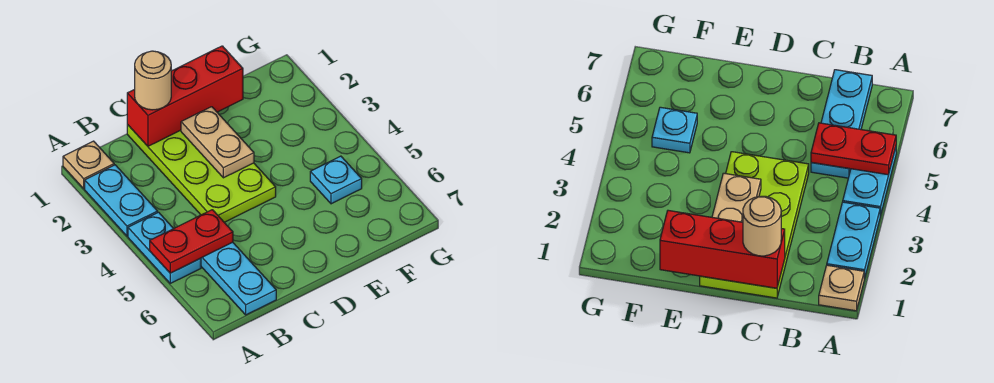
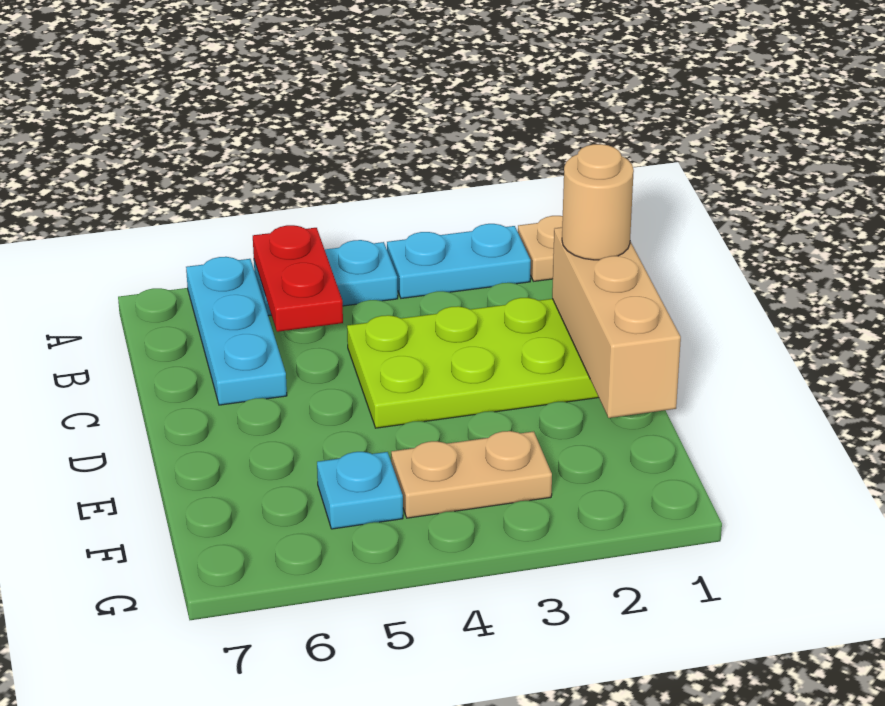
cyan 1x3 plate [201,242,276,315] -> cyan 1x3 plate turned to [186,257,287,405]
red 1x3 brick [127,46,243,146] -> tan 1x3 brick [552,227,681,418]
tan 1x2 plate [181,107,254,178] -> tan 1x2 plate moved to [391,431,552,518]

